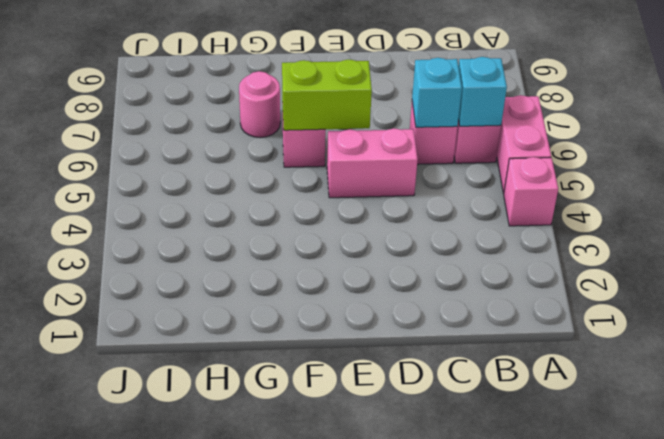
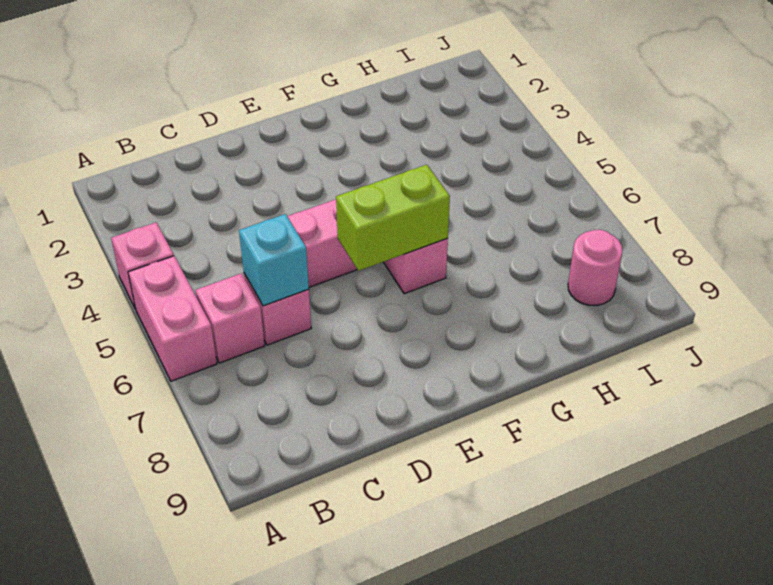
cyan 1x1 brick [458,57,507,126] -> none
pink 1x1 round brick [239,71,280,138] -> pink 1x1 round brick moved to [568,230,622,305]

